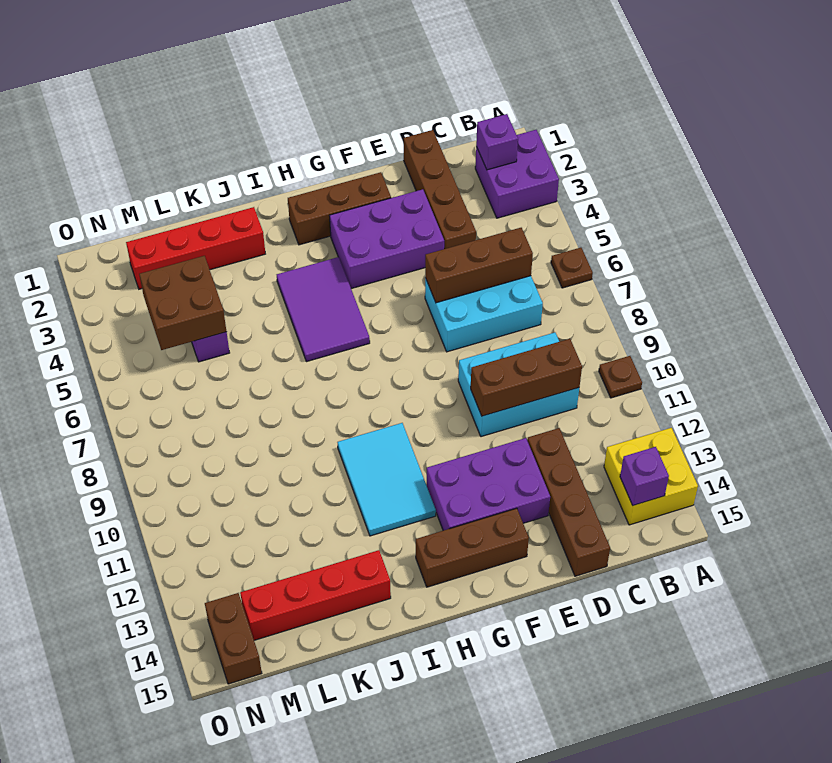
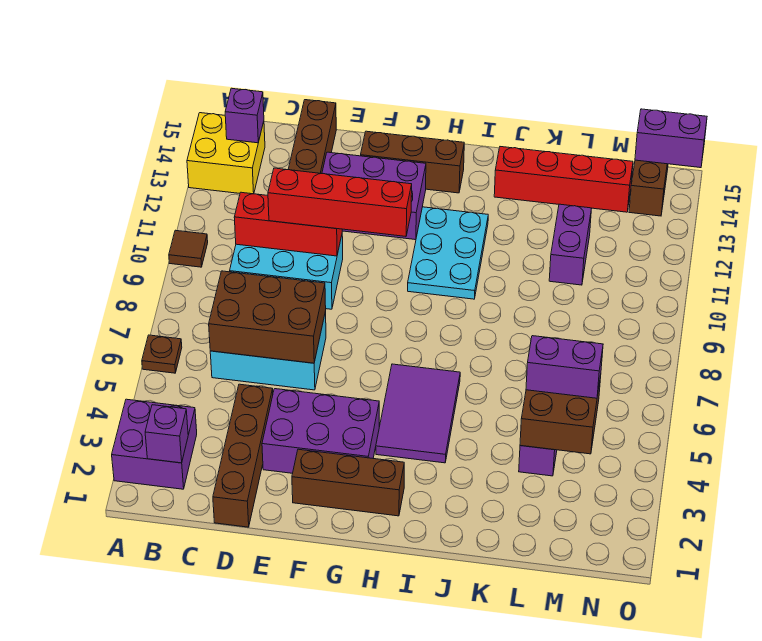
brown 1x1 plate [599,356,642,398] -> brown 1x1 tile [169,230,208,267]
brown 1x3 brick [425,228,533,303] -> brown 2x3 brick [209,271,326,363]
brown 1x3 brick [471,339,582,416] -> red 1x3 brick [234,192,342,256]
cyan 2x3 tile [338,423,436,536] -> cyan 2x3 plate [408,207,488,299]
red 1x4 brick [126,207,265,289] -> red 1x4 brick moved to [268,168,412,236]
none -> purple 1x2 brick [526,336,603,398]
none -> purple 1x2 brick [549,204,592,285]
none -> purple 1x2 brick [635,109,707,168]

